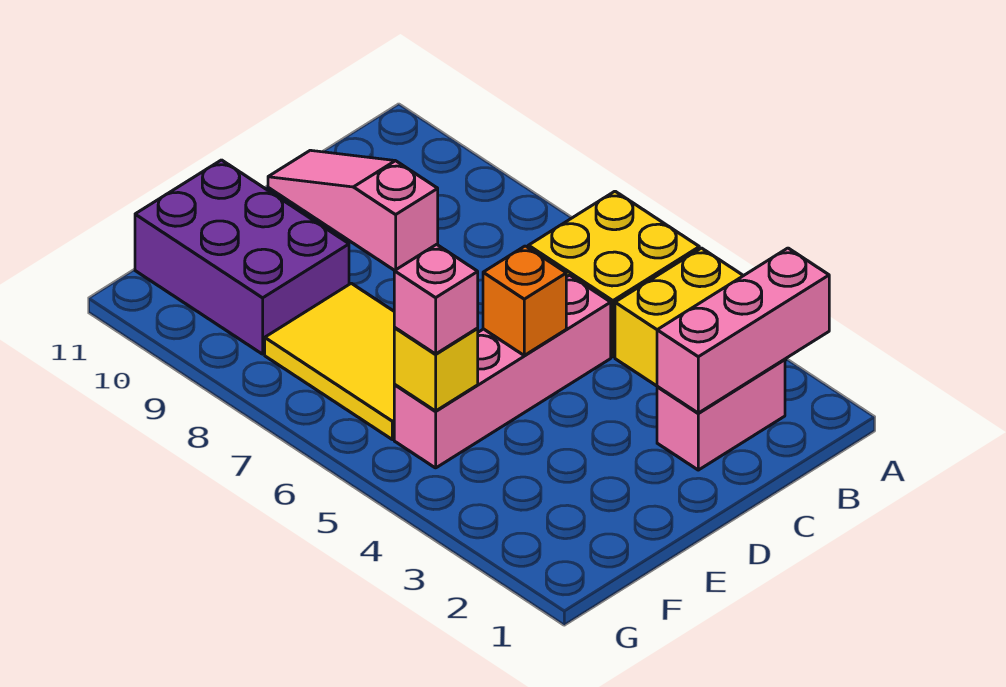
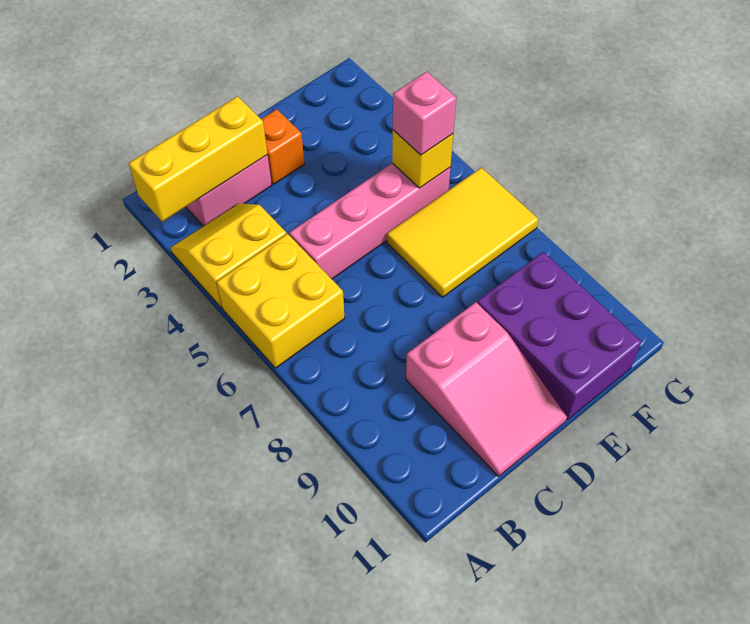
pink 1x3 brick [657,248,829,413] -> yellow 1x3 brick [129,96,268,222]
pink 1x3 slope [268,150,438,271] -> pink 2x3 slope [406,302,567,476]
orange 1x1 brick [483,246,566,355] -> orange 1x1 brick moved to [261,109,304,184]
yellow 2x3 tile [265,283,395,440] -> yellow 2x3 tile turned to [387,168,538,297]

